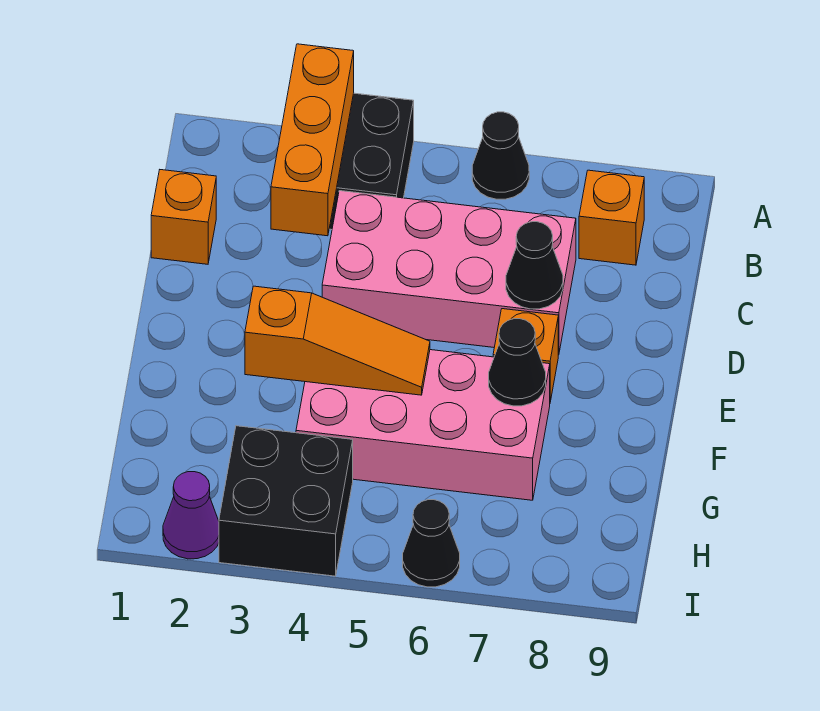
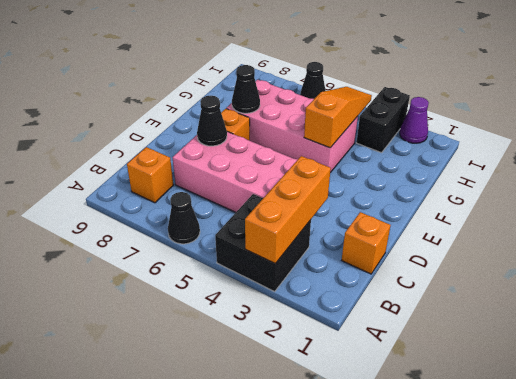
orange 1x3 slope [245,286,430,395] -> orange 1x3 slope turned to [304,87,372,148]
black 2x2 brick [219,426,353,576] -> black 1x2 brick [357,87,410,153]

